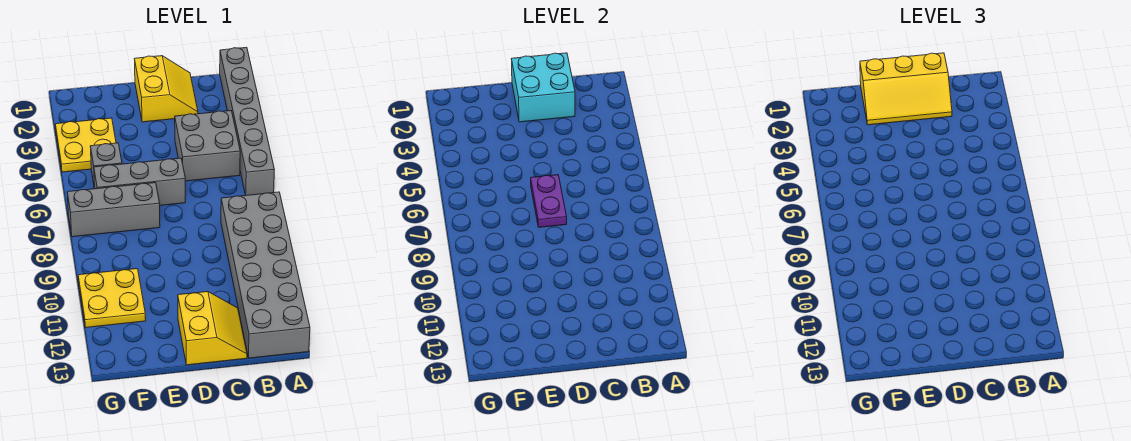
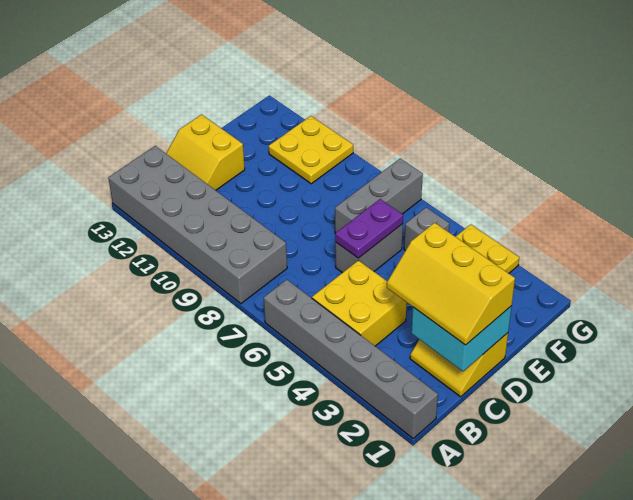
grey 2x2 brick [175,111,240,181] -> yellow 2x2 brick [312,260,407,346]
yellow 2x3 slope [860,53,952,125] -> yellow 2x3 slope turned to [387,223,515,345]
grey 1x3 brick [94,158,185,205] -> grey 1x2 brick [335,224,403,273]
purple 1x2 plate [531,175,567,227] -> purple 1x2 plate turned to [335,199,403,258]

